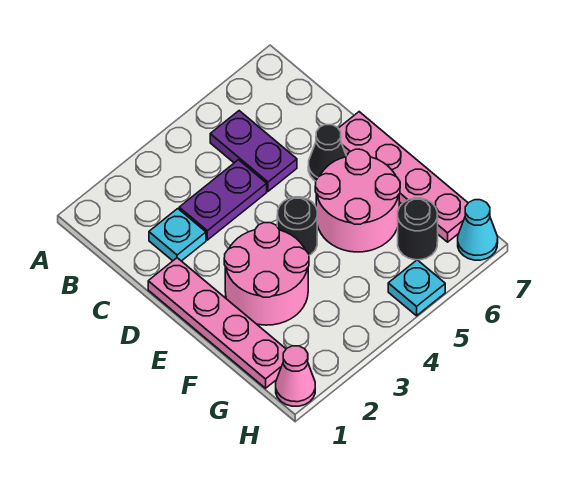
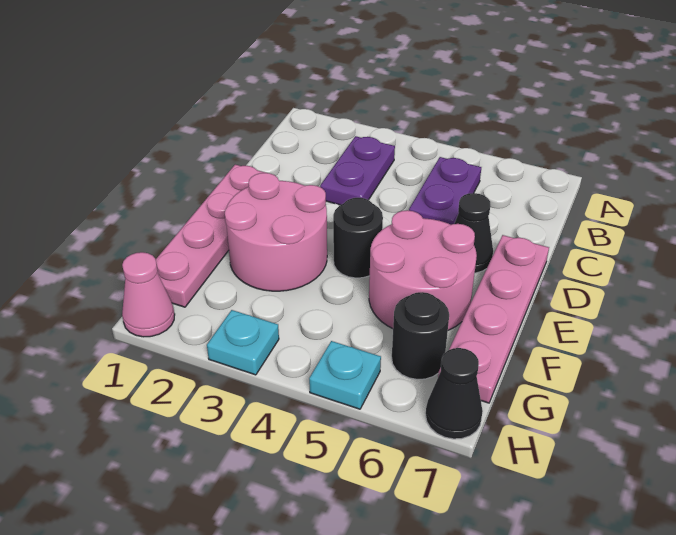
cyan 1x1 plate [149,209,206,261] -> cyan 1x1 plate moved to [207,310,279,375]
purple 1x2 plate [179,160,267,240] -> purple 1x2 plate turned to [320,136,395,205]
cyan 1x1 cone [458,200,498,260] -> black 1x1 cone [426,348,483,439]

